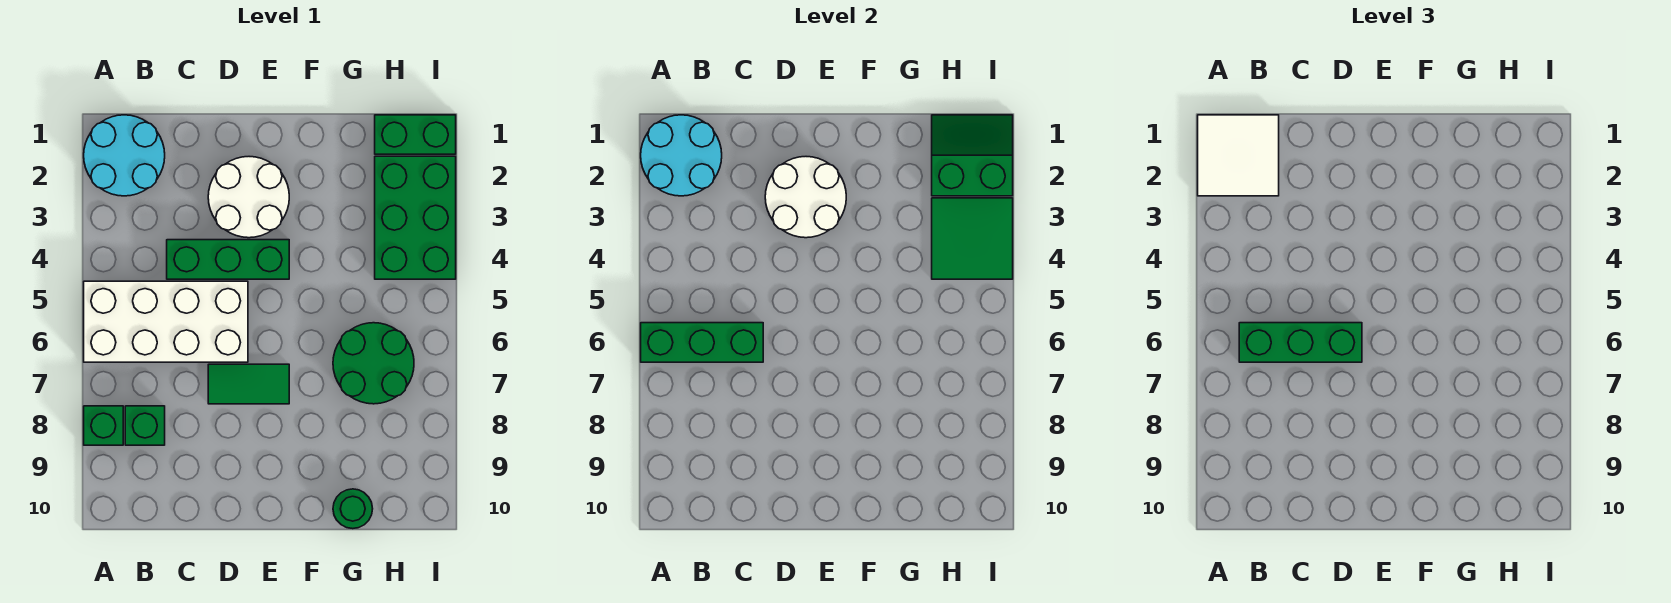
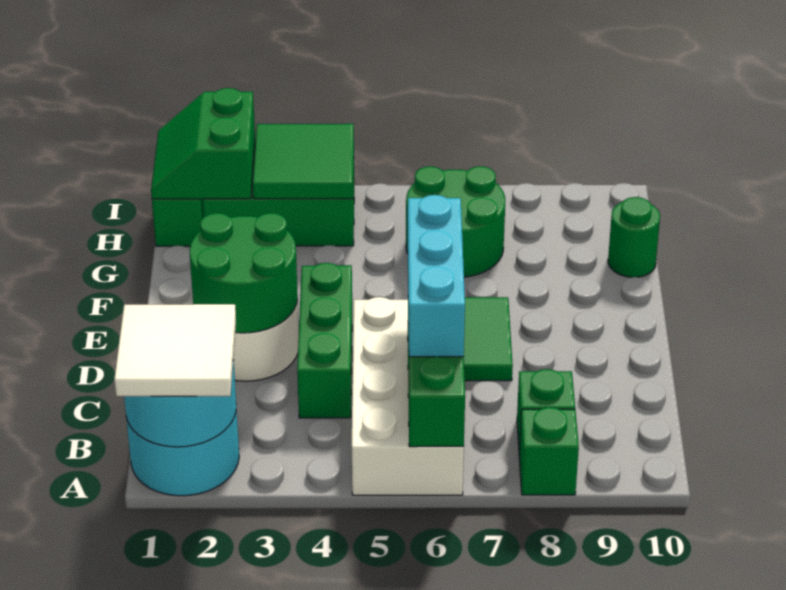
green 1x3 brick [1239,323,1362,362] -> cyan 1x3 brick [408,195,465,357]
white 2x2 round brick [765,157,846,238] -> green 2x2 round brick [190,213,298,333]

